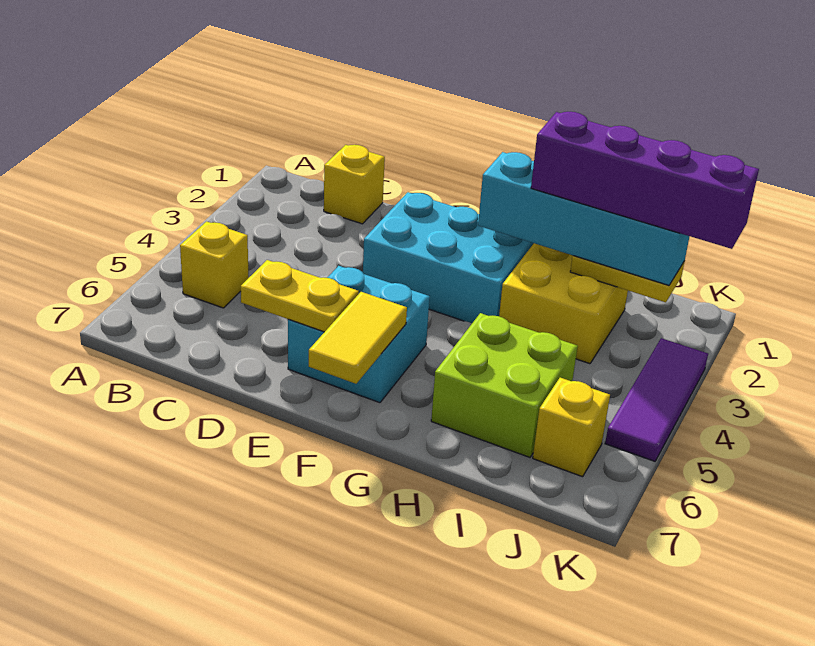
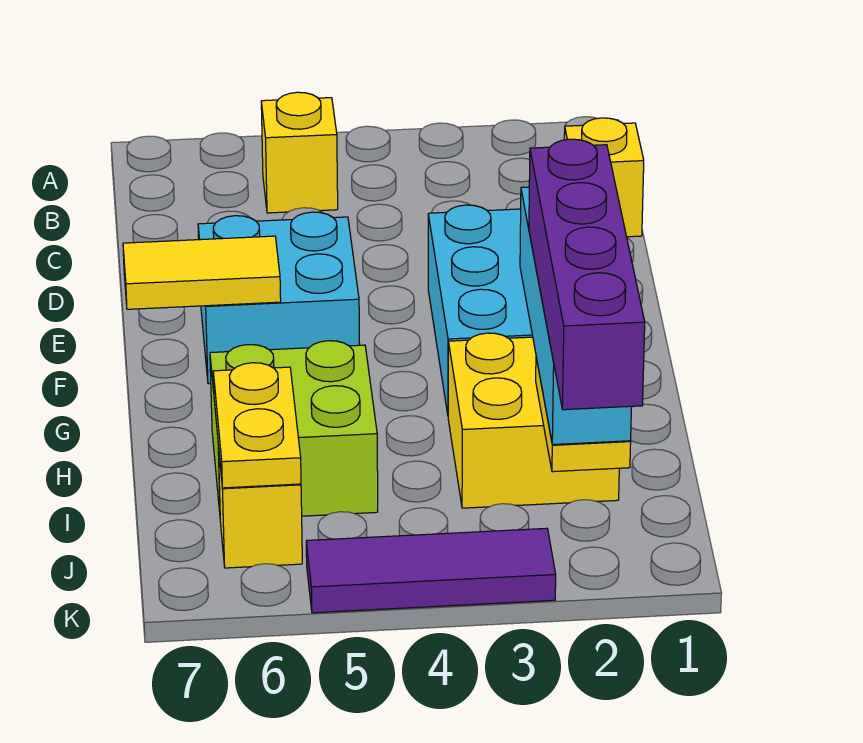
yellow 1x2 plate [241,260,359,332] -> yellow 1x2 plate moved to [213,363,301,488]

